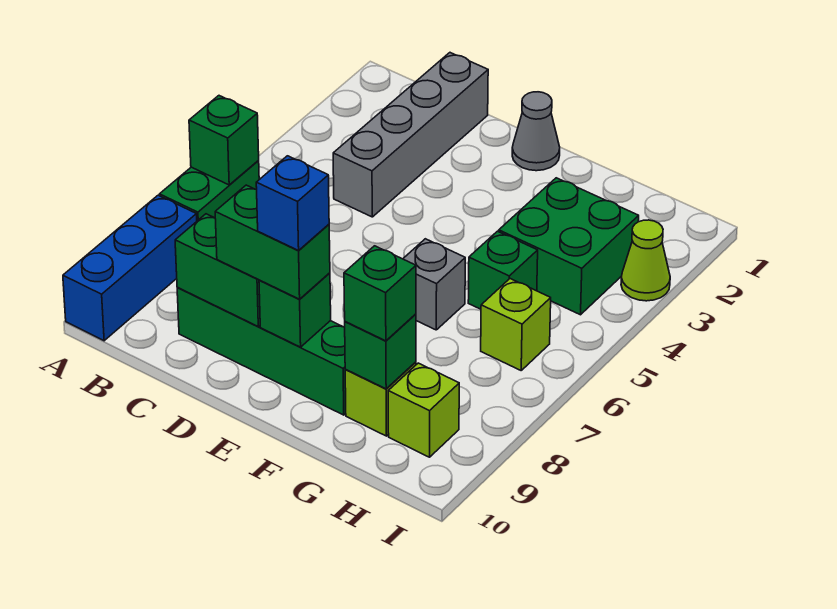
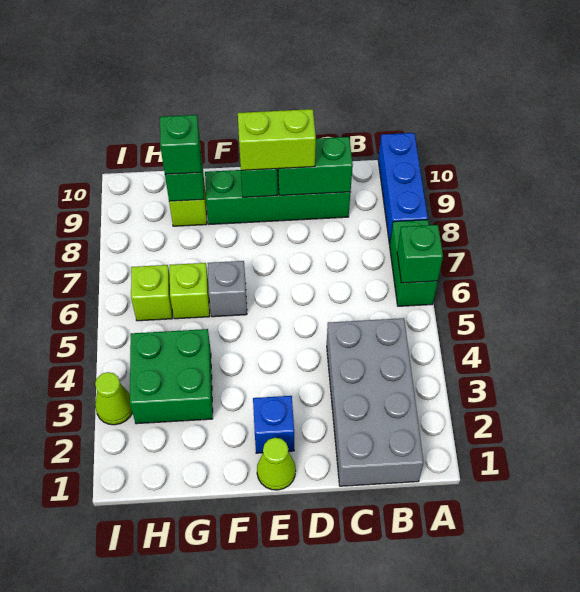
grey 1x4 brick [333,53,488,217] -> grey 2x4 brick [327,318,424,486]
green 1x2 brick [215,185,330,299] -> lime 1x2 brick [238,109,316,170]
grey 1x1 cone [512,92,560,171] -> lime 1x1 cone [257,438,296,490]
blue 1x1 brick [256,156,329,250] -> blue 1x1 brick moved to [253,396,294,453]
green 1x1 brick [468,231,538,309] -> none
lime 1x1 brick [388,363,459,457] -> lime 1x1 brick moved to [170,263,210,319]

